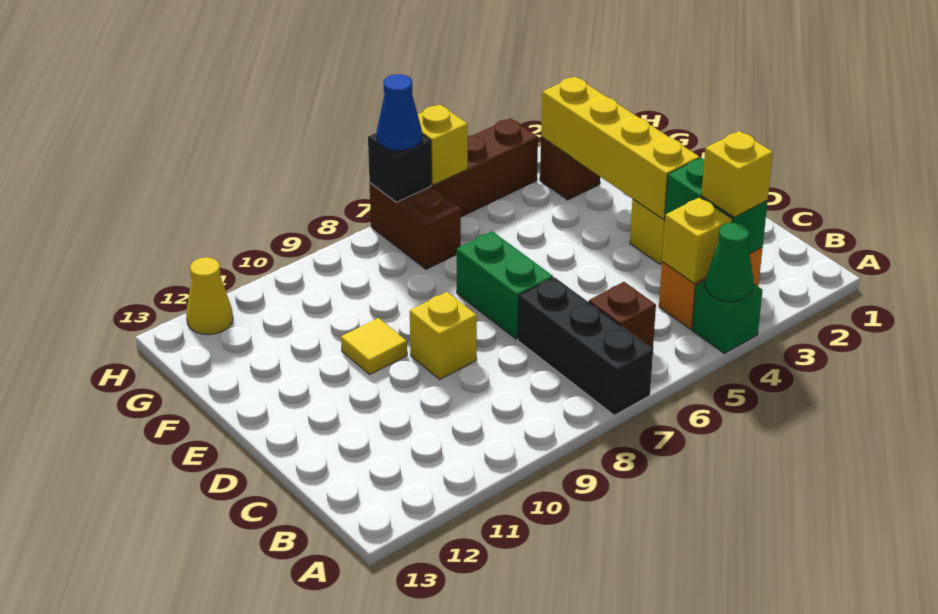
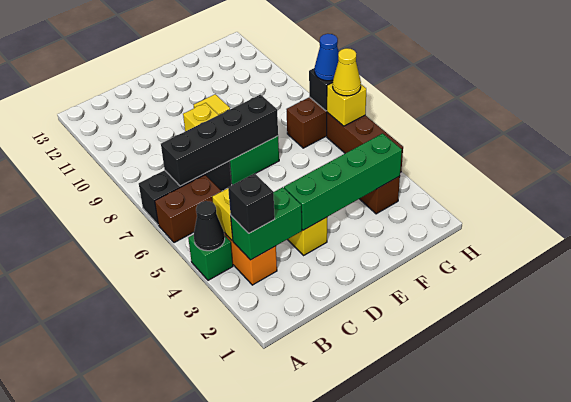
green 1x1 cone [706,222,753,302] -> black 1x1 cone [194,201,225,251]
yellow 1x1 brick [701,131,773,217] -> black 1x1 brick [228,174,275,233]
brown 1x1 brick [589,282,656,349] -> brown 1x2 brick [155,175,221,243]
none -> black 1x4 brick [161,95,278,186]
yellow 1x4 brick [541,77,699,219] -> green 1x4 brick [284,133,402,230]
yellow 1x1 cone [186,257,233,334] -> yellow 1x1 cone moved to [333,48,361,96]

